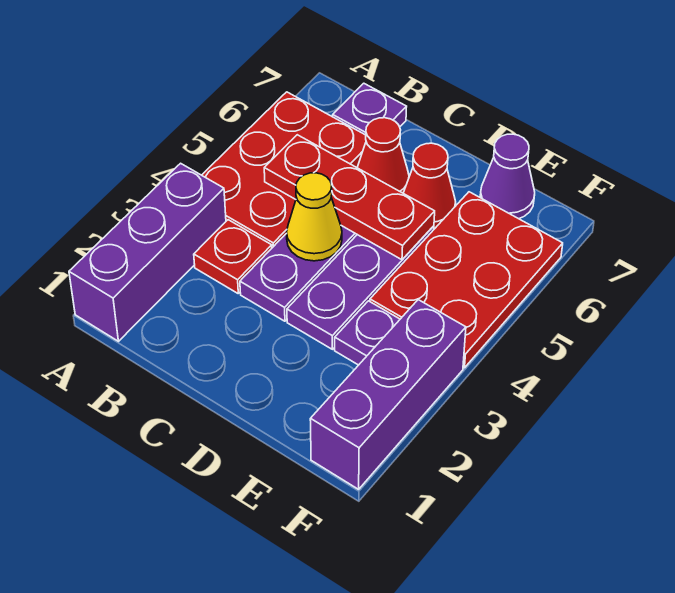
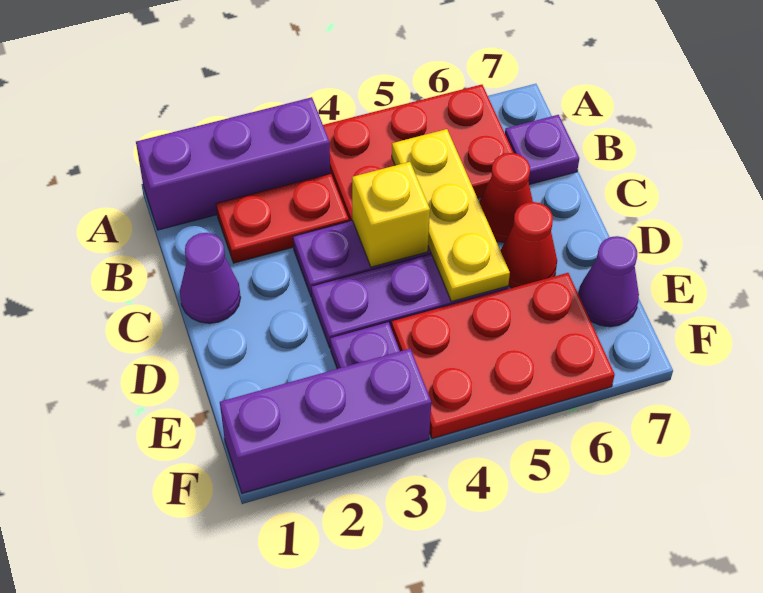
red 1x1 plate [194,220,272,293] -> red 1x2 plate [216,174,349,263]
red 1x3 plate [264,135,435,260] -> yellow 1x3 plate [392,129,510,302]
none -> purple 1x1 cone [180,233,241,323]
yellow 1x1 cone [287,173,342,261] -> yellow 1x1 brick [352,162,430,267]

